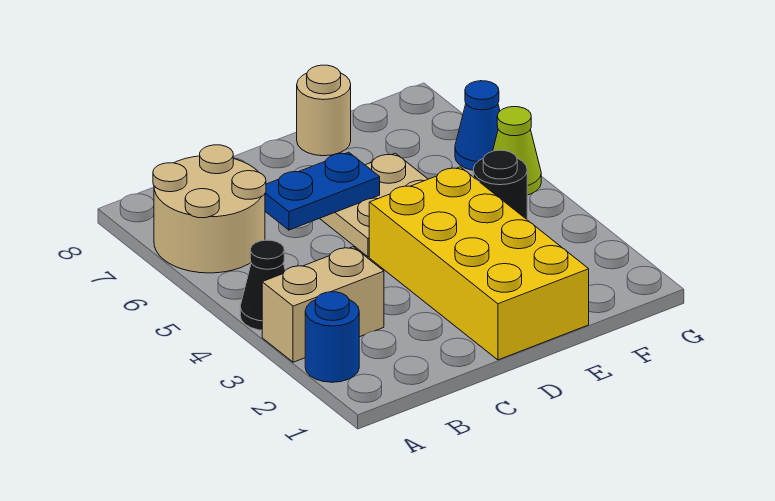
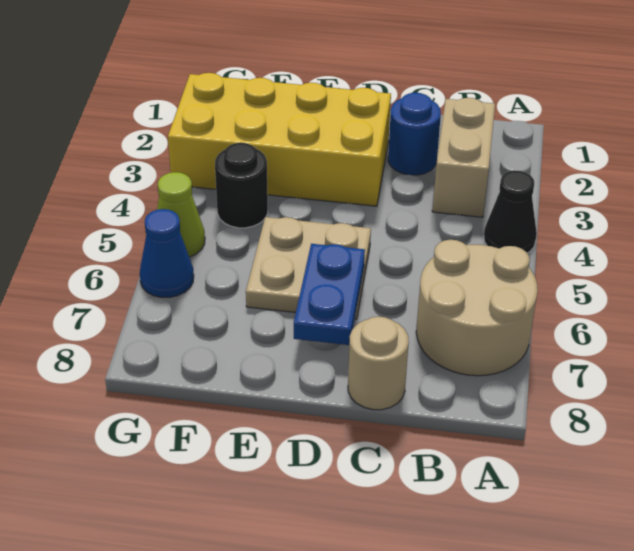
blue 1x1 round brick [305,292,359,382] -> blue 1x1 round brick moved to [388,93,441,175]
tan 1x2 brick [262,247,384,362] -> tan 1x2 brick turned to [432,98,495,217]
blue 1x2 plate [265,152,380,230] -> blue 1x2 plate turned to [294,244,365,345]
yellow 2x4 brick [369,167,589,360] -> yellow 2x4 brick turned to [168,73,391,206]
tan 1x1 round brick [297,65,351,156] -> tan 1x1 round brick moved to [348,317,409,410]

